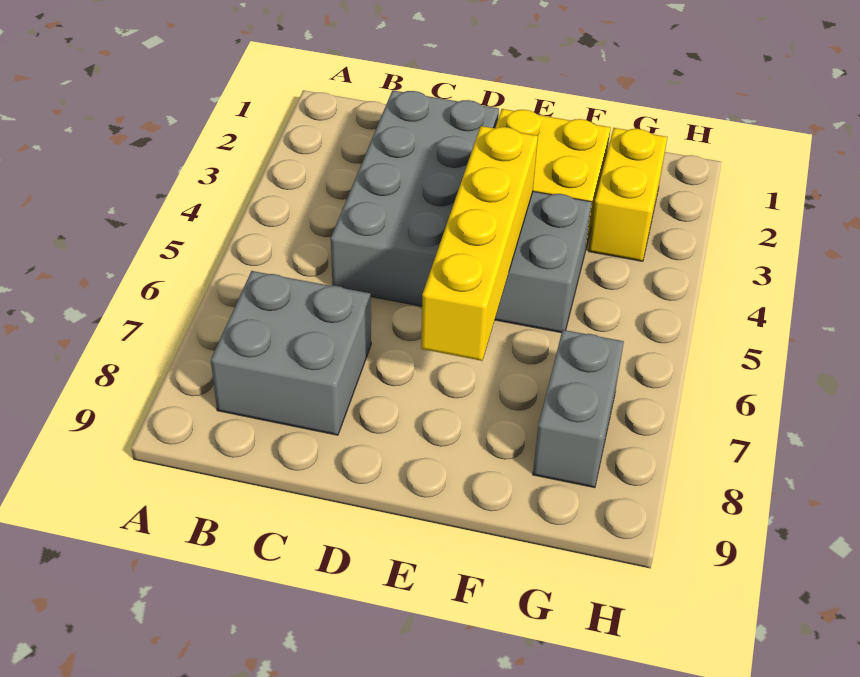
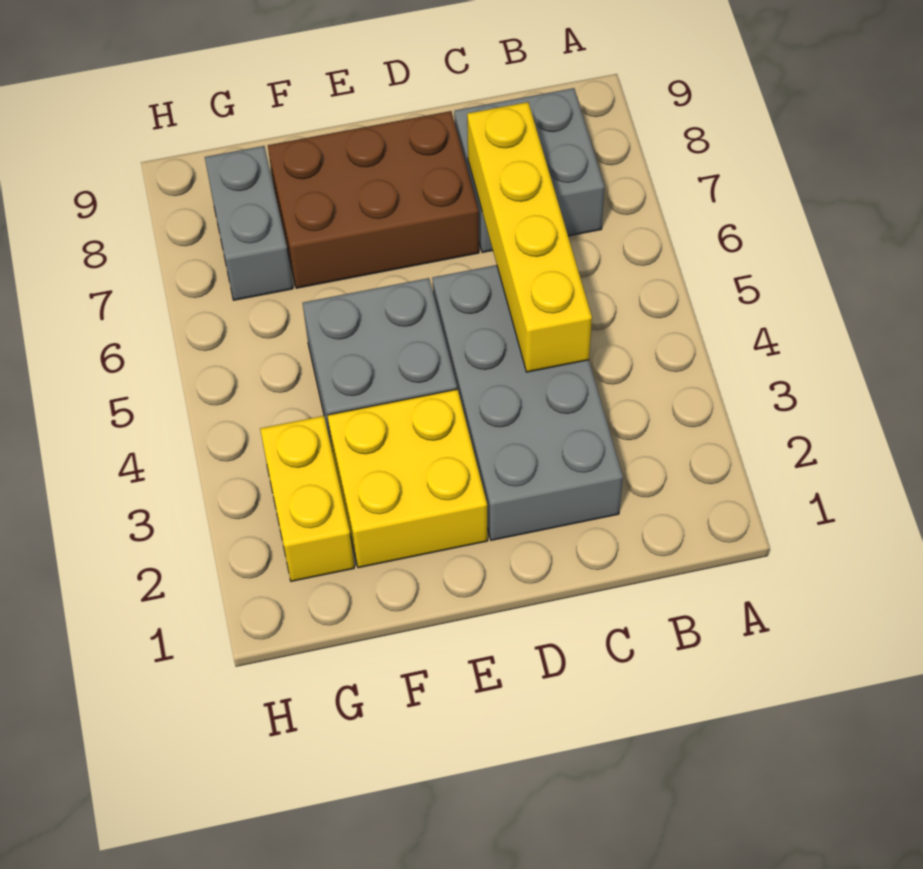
none -> brown 2x3 brick [268,111,479,288]
yellow 1x4 brick [421,126,538,361] -> yellow 1x4 brick moved to [467,102,592,372]

